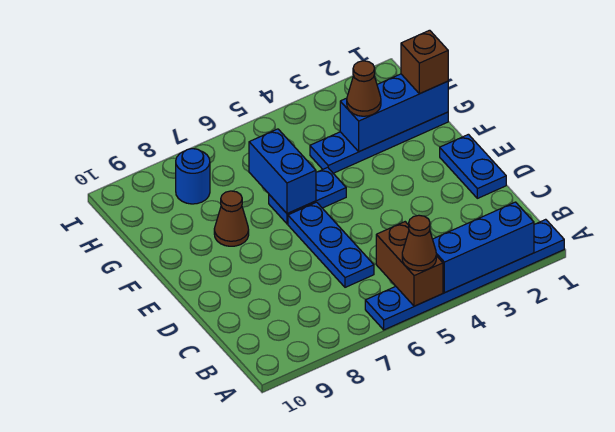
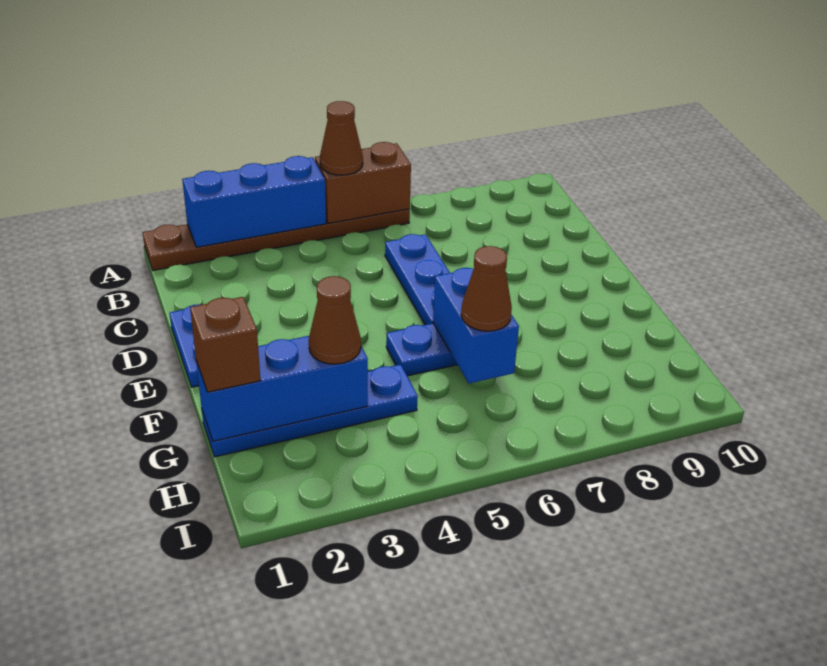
blue 1x6 plate [365,219,564,330] -> brown 1x6 plate [143,209,410,270]
brown 1x2 brick [376,222,443,306] -> brown 1x2 brick turned to [315,142,411,224]
brown 1x1 cone [214,191,249,246] -> brown 1x1 cone moved to [461,246,512,331]
blue 1x1 round brick [176,149,210,204] -> none

